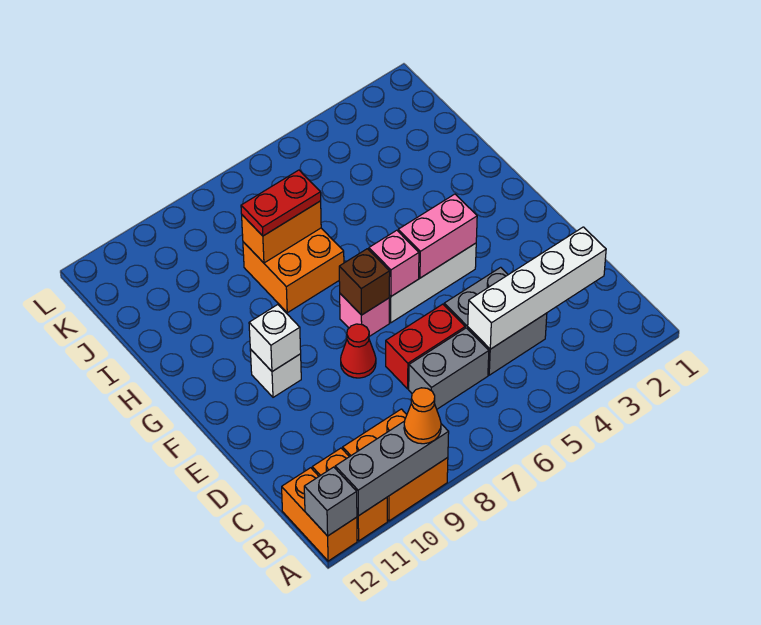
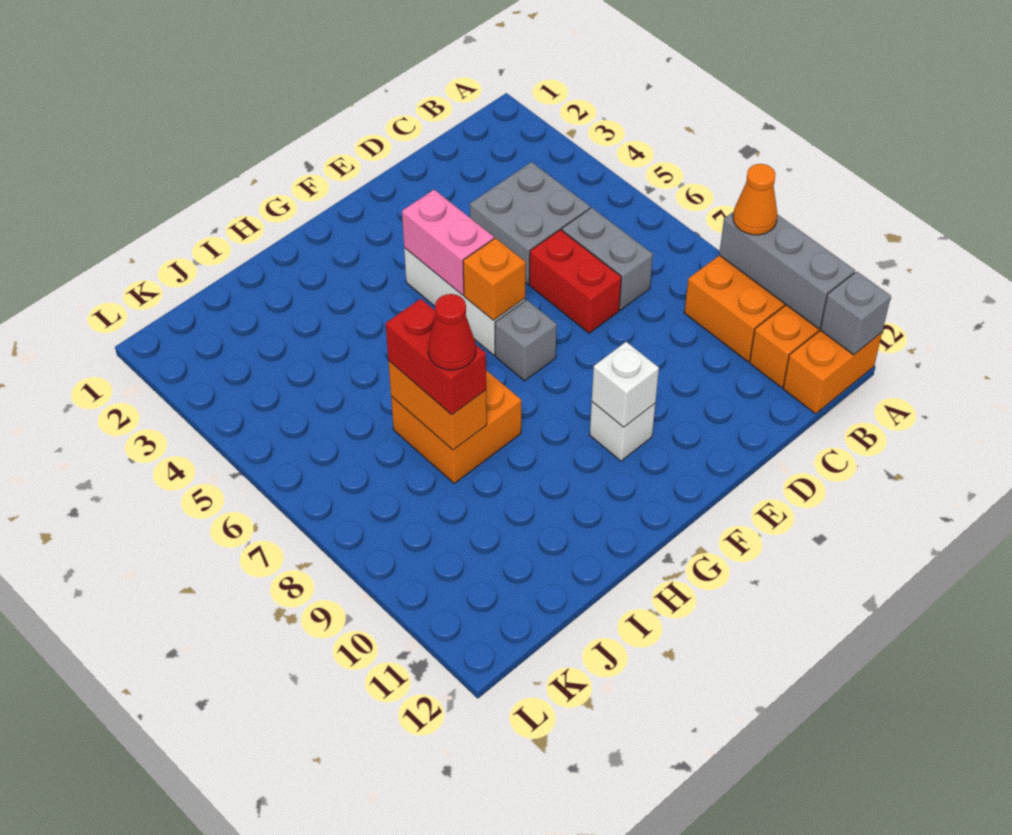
white 1x4 brick [468,227,606,349] -> none
red 1x1 cone [341,324,376,378] -> red 1x1 cone moved to [428,294,476,370]
pink 1x1 brick [369,230,419,296] -> orange 1x1 brick [463,238,526,321]
pink 1x1 brick [340,294,389,336] -> grey 1x1 brick [495,300,557,381]
brown 1x1 brick [339,249,390,315] -> none
red 1x2 plate [241,170,321,236] -> red 1x2 brick [386,299,486,415]

